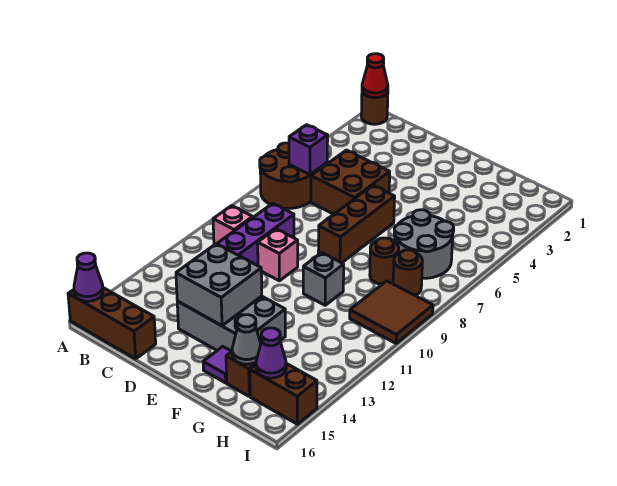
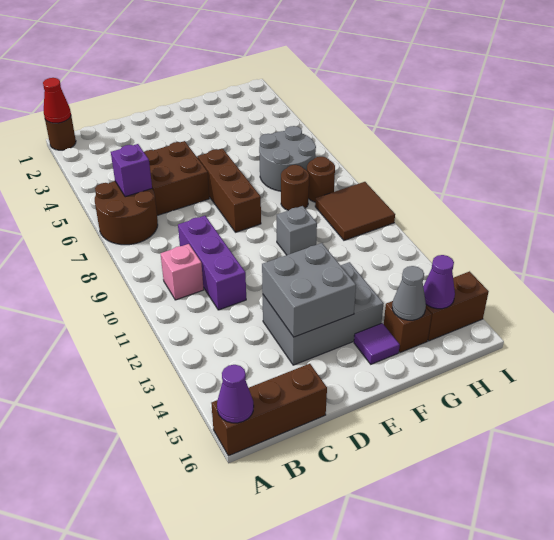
pink 1x1 brick [258,229,298,281] -> none

